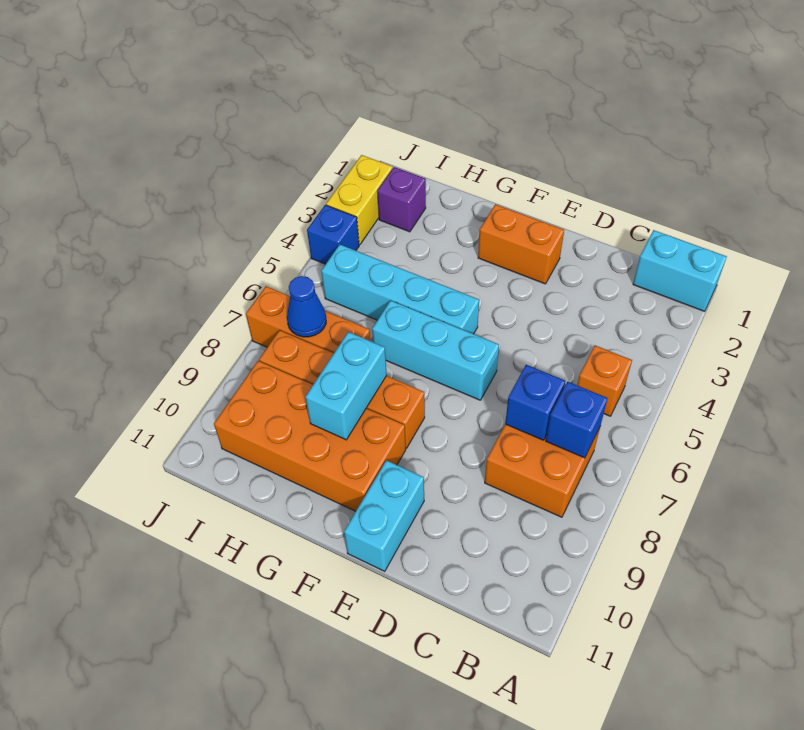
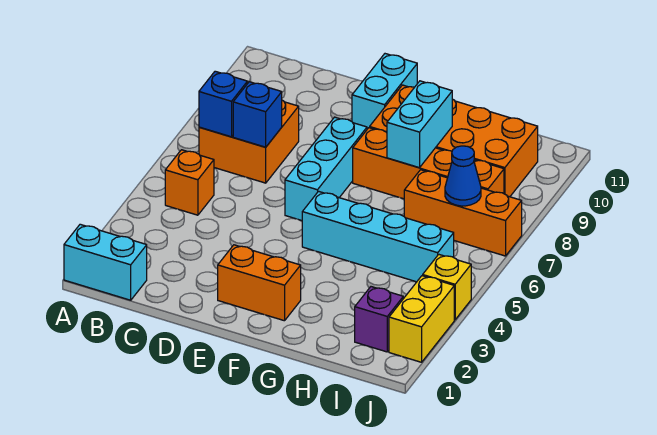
cyan 1x3 brick [372,300,499,400] -> cyan 1x3 brick turned to [285,117,367,220]
blue 1x1 brick [307,205,359,264] -> yellow 1x1 brick [423,254,471,320]

